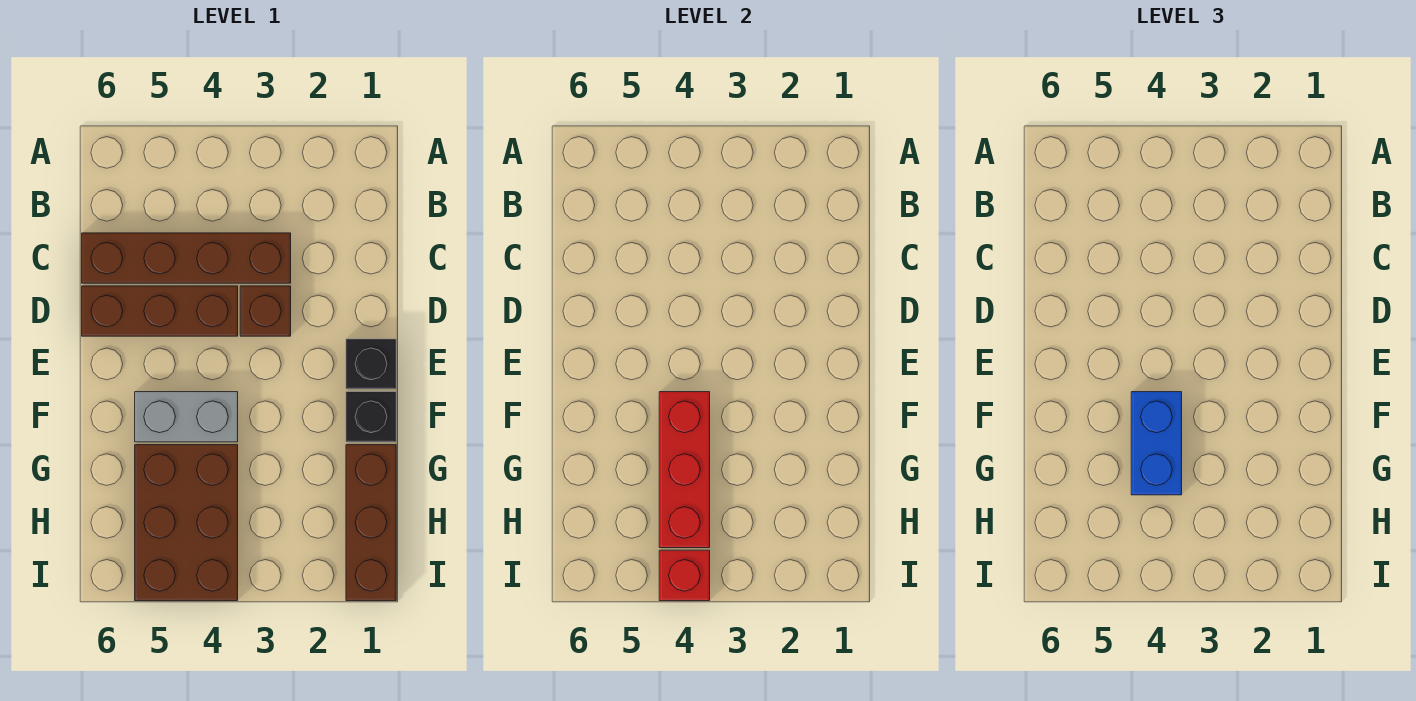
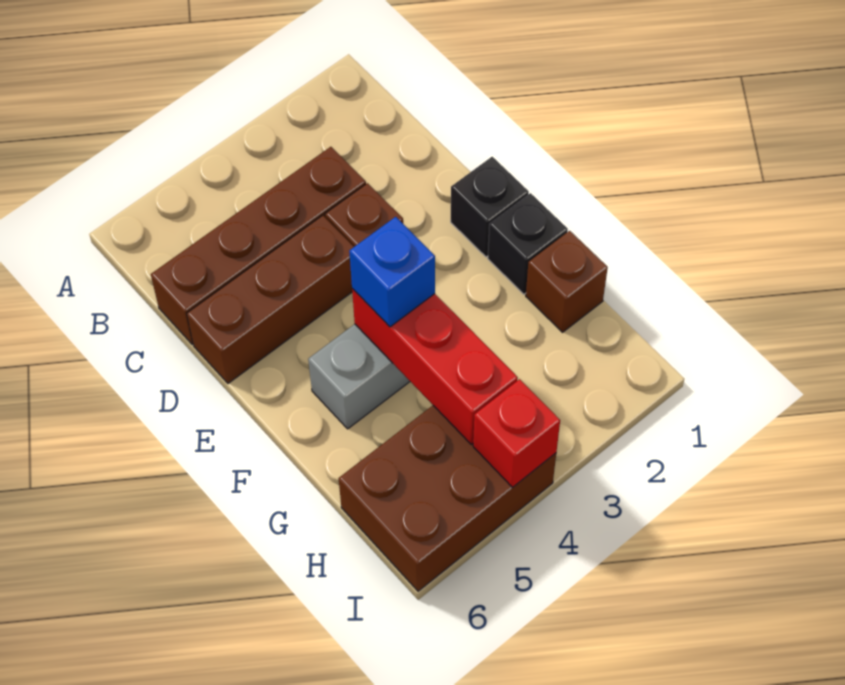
blue 1x2 brick [1131,392,1182,495] -> blue 1x1 brick [349,217,435,327]
brown 1x3 brick [346,445,396,601] -> brown 1x1 brick [526,231,608,332]
brown 2x3 brick [135,445,238,601] -> brown 2x3 brick turned to [339,406,556,591]

